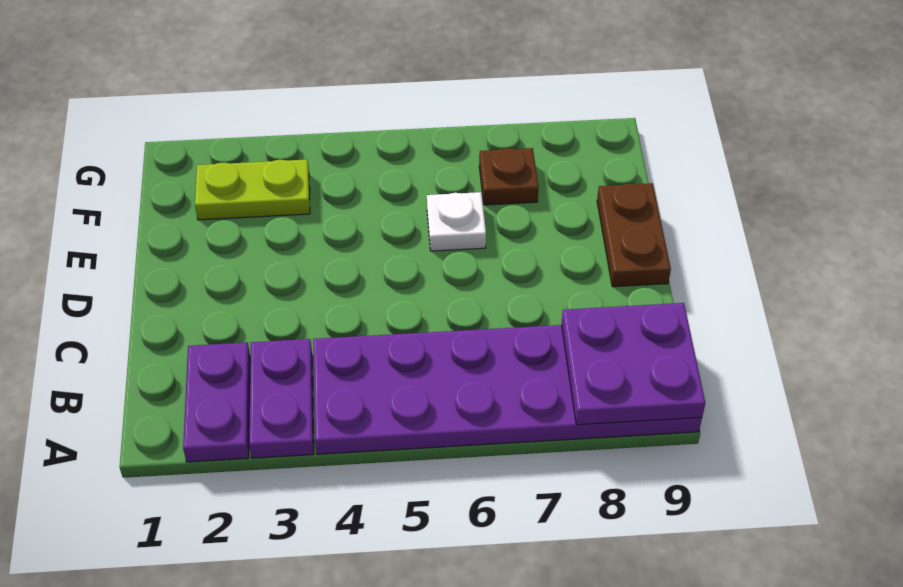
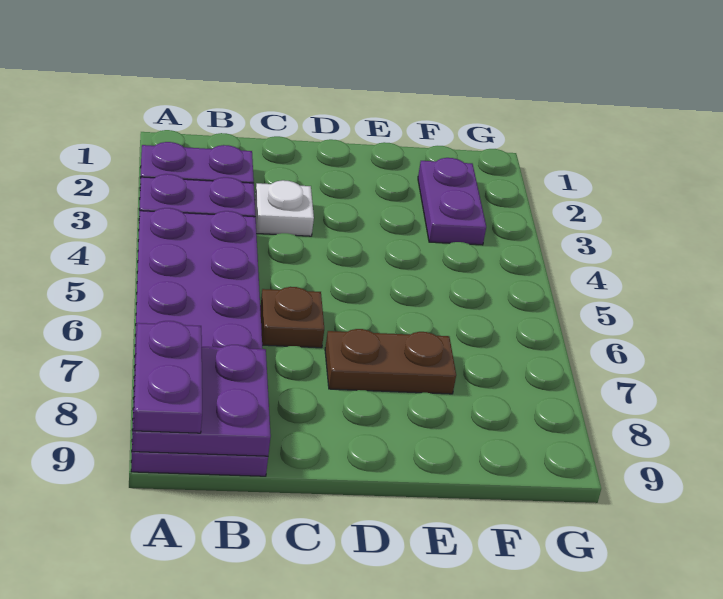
none -> purple 1x2 plate [133,321,202,433]
brown 1x2 plate [597,183,671,287] -> brown 1x2 plate moved to [325,329,456,394]
white 1x1 plate [427,192,486,251] -> white 1x1 plate moved to [255,180,314,236]
lime 1x2 plate [195,160,310,220] -> purple 1x2 plate [418,158,486,245]
brown 1x1 plate [479,148,539,205] -> brown 1x1 plate moved to [260,287,324,348]

